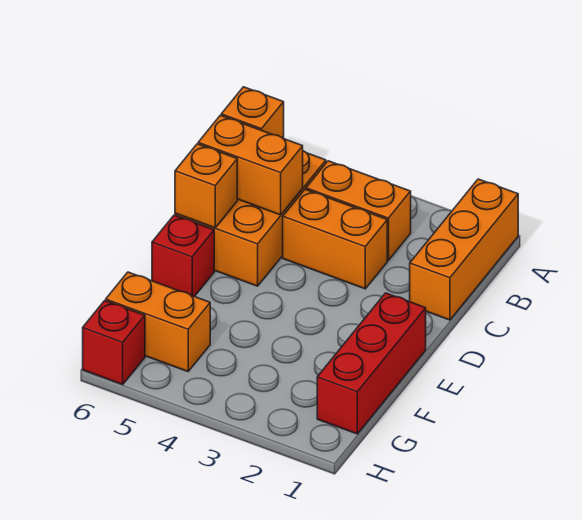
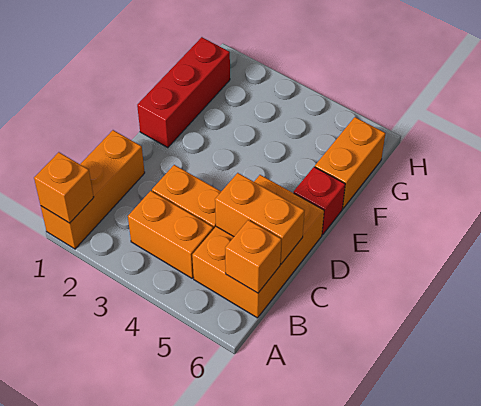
orange 1x1 brick [175,144,237,228] -> orange 1x1 brick moved to [34,152,94,223]
orange 1x2 brick [106,272,210,372] -> orange 1x2 brick turned to [315,117,385,209]
red 1x1 brick [83,301,145,384] -> none

